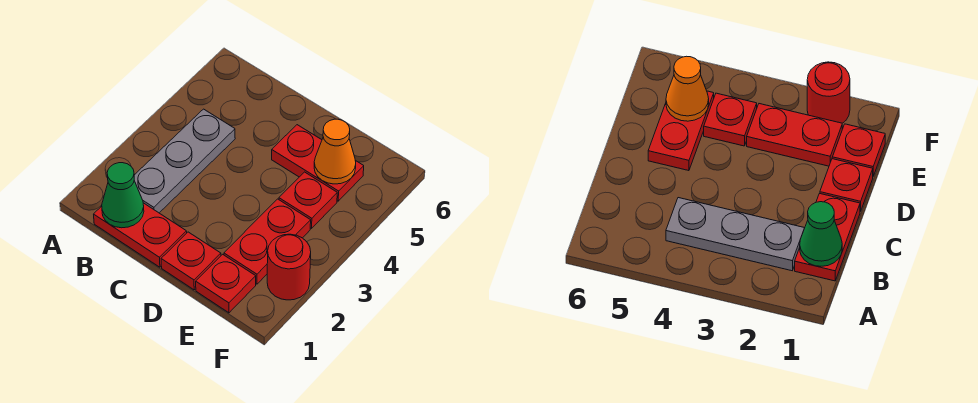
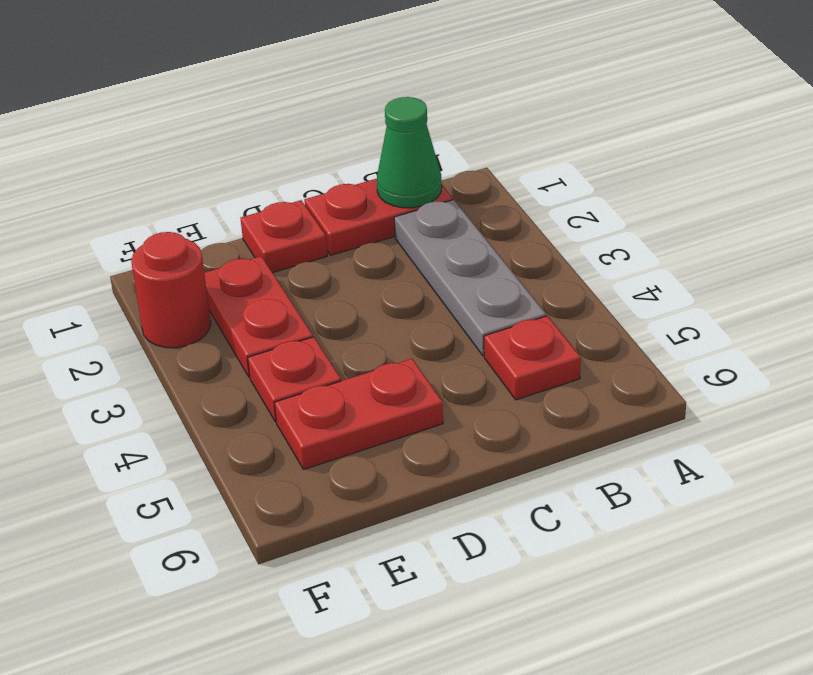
red 1x1 plate [196,254,256,313] -> red 1x1 plate moved to [484,316,581,400]
orange 1x1 cone [314,119,356,184] -> none

